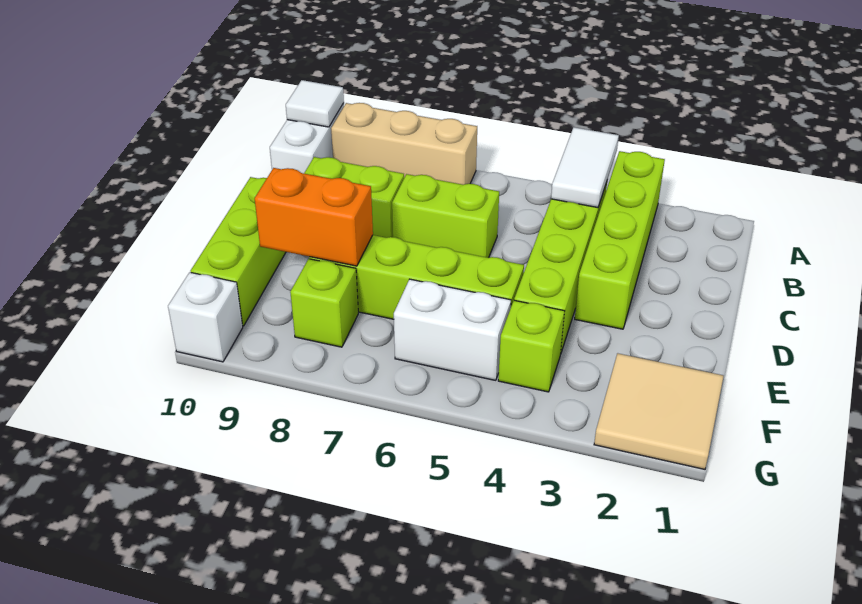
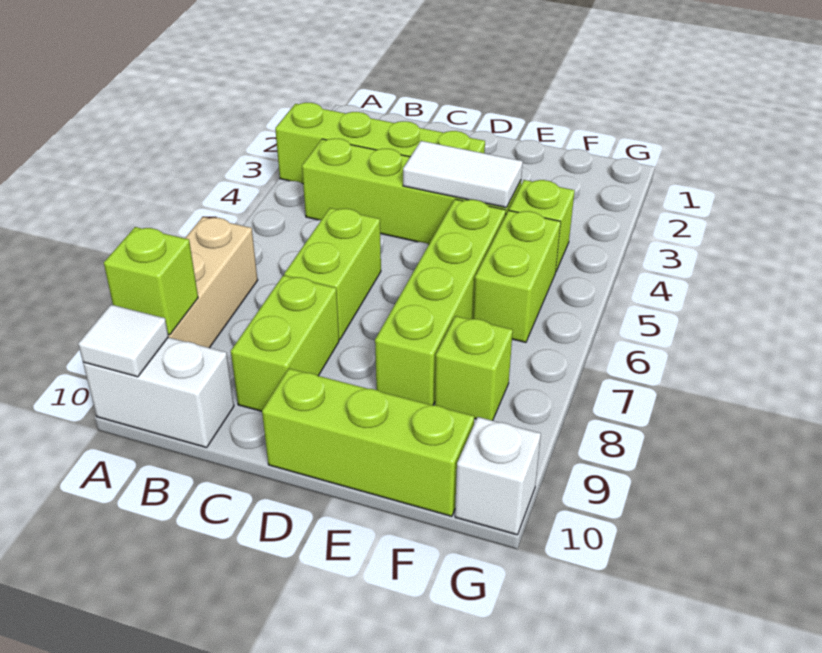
white 1x2 tile [551,127,619,208] -> white 1x2 tile moved to [403,141,523,208]
none -> lime 1x1 brick [104,227,198,335]
orange 1x2 brick [255,168,373,266] -> none
tan 2x2 tile [594,353,724,469] -> none
white 1x2 brick [394,279,511,380] -> lime 1x2 brick [473,211,561,342]

